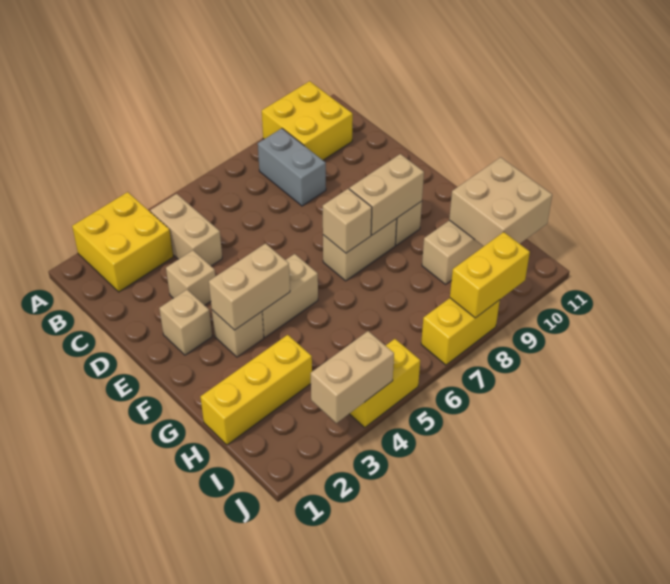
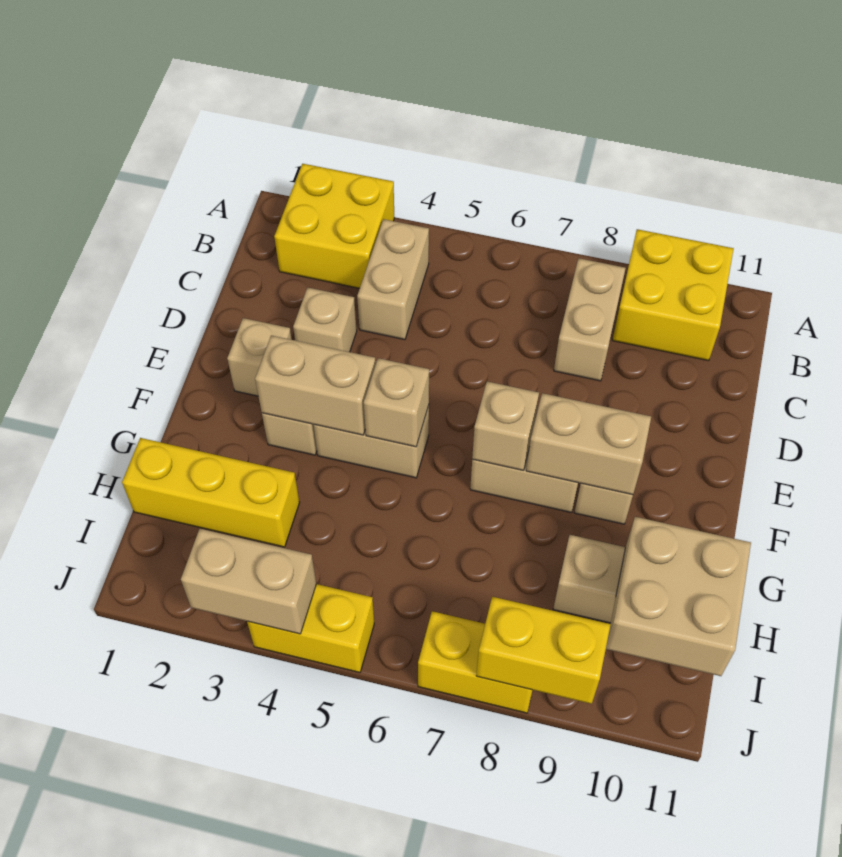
grey 1x2 brick [258,128,326,206] -> tan 1x2 brick [554,258,626,381]
none -> tan 1x1 brick [364,358,429,447]

